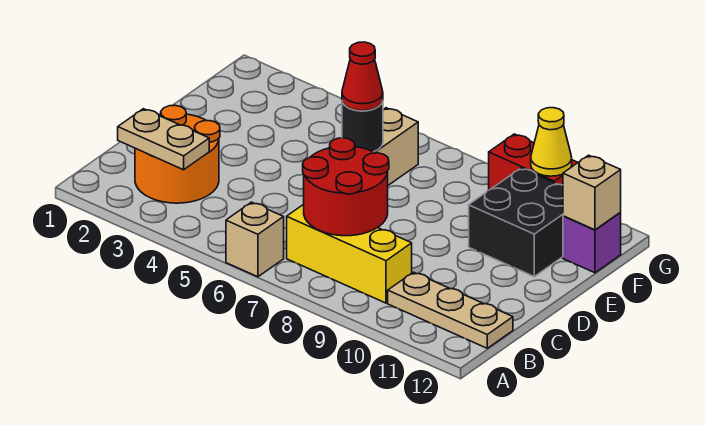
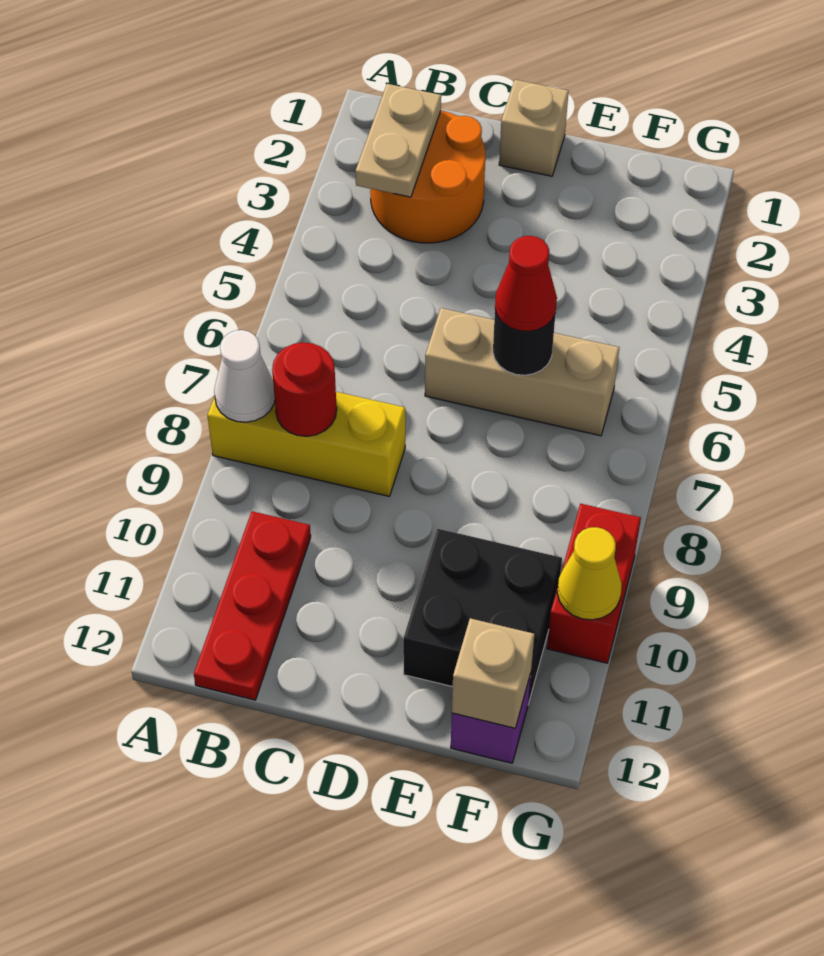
tan 1x1 brick [226,202,284,277] -> tan 1x1 brick moved to [499,80,569,176]
none -> white 1x1 cone [214,330,275,422]
yellow 1x3 brick [287,204,412,303] -> yellow 1x3 brick turned to [207,377,405,496]
red 2x2 round brick [303,138,389,236] -> red 1x1 round brick [272,343,337,436]
tan 1x3 plate [388,272,513,348] -> red 1x3 plate [194,511,311,700]

